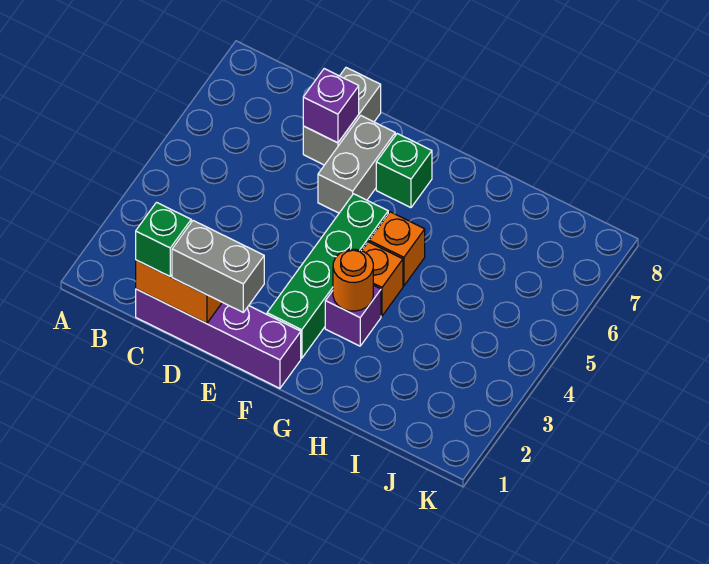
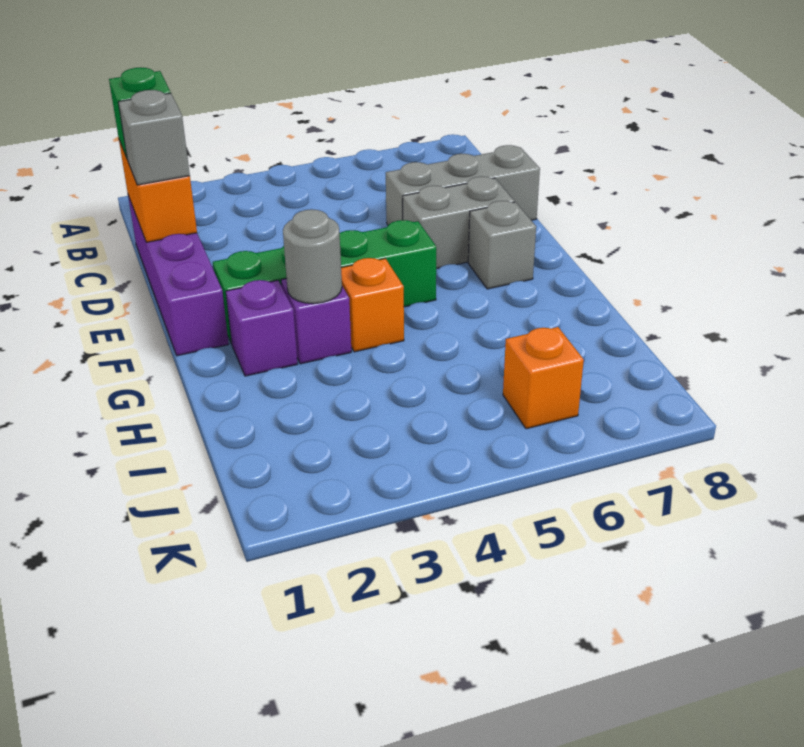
grey 1x2 brick [172,221,264,312] -> grey 1x1 brick [118,90,190,185]
grey 1x2 brick [303,68,381,165] -> grey 1x3 brick [386,145,540,225]
purple 1x1 brick [303,69,359,143] -> purple 1x1 brick moved to [226,280,297,376]
green 1x1 brick [376,134,432,208] -> grey 1x1 brick [468,201,536,289]
orange 1x1 round brick [333,249,373,311] -> grey 1x1 round brick [283,209,342,304]
orange 1x1 brick [369,212,425,286] -> orange 1x1 brick moved to [503,327,584,429]

